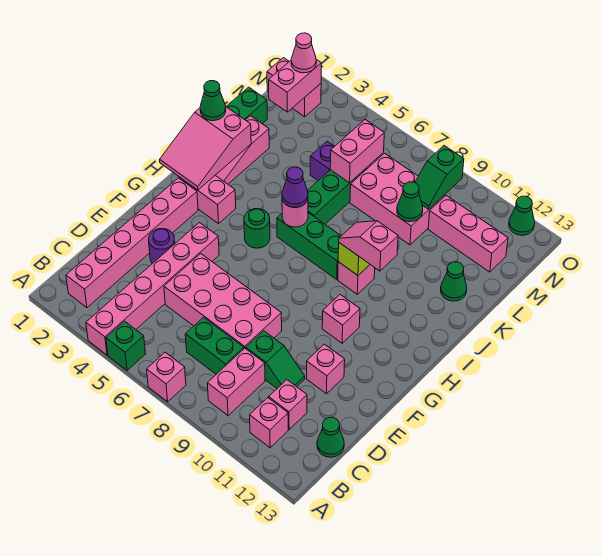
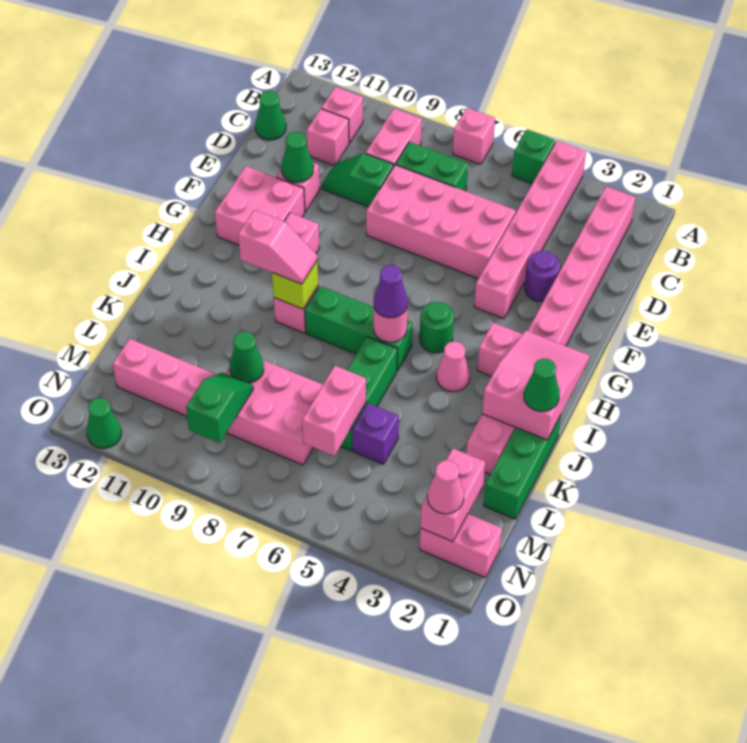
none -> pink 2x2 brick [215,166,305,245]
none -> pink 1x1 cone [436,341,470,392]
green 1x1 cone [441,262,467,301] -> green 1x1 cone moved to [282,132,313,182]

